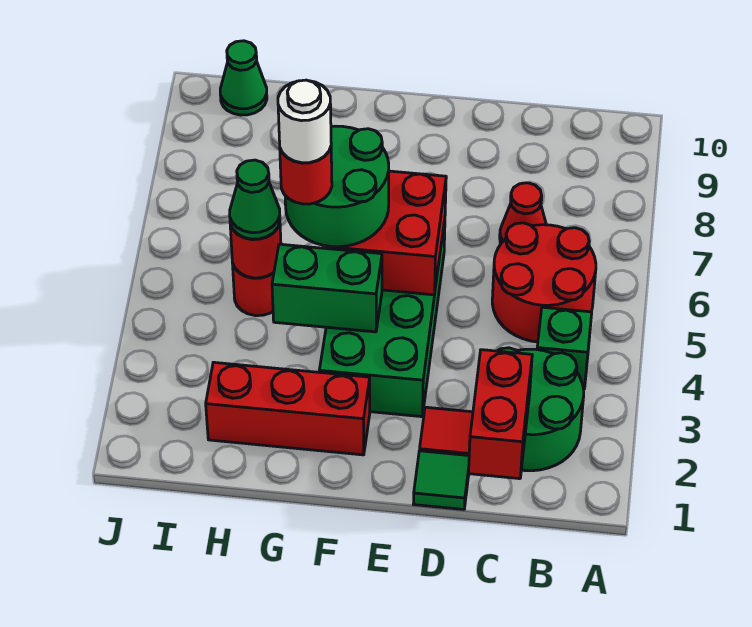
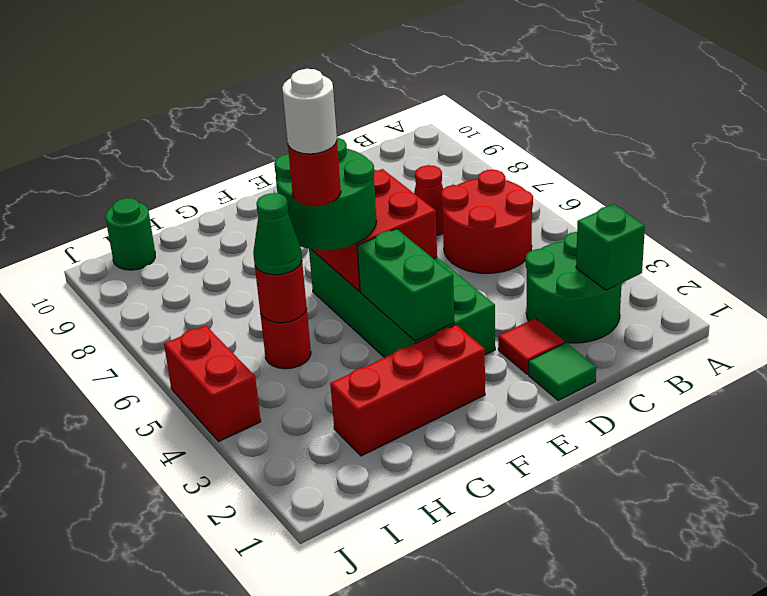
green 1x1 brick [537,307,592,389] -> green 1x1 brick moved to [576,204,645,290]
red 1x2 brick [469,350,532,479] -> red 1x2 brick moved to [164,326,261,441]
green 1x2 brick [272,244,382,332] -> green 1x2 brick turned to [357,229,454,341]
green 1x1 cone [220,41,267,115] -> green 1x1 round brick [106,198,155,270]

